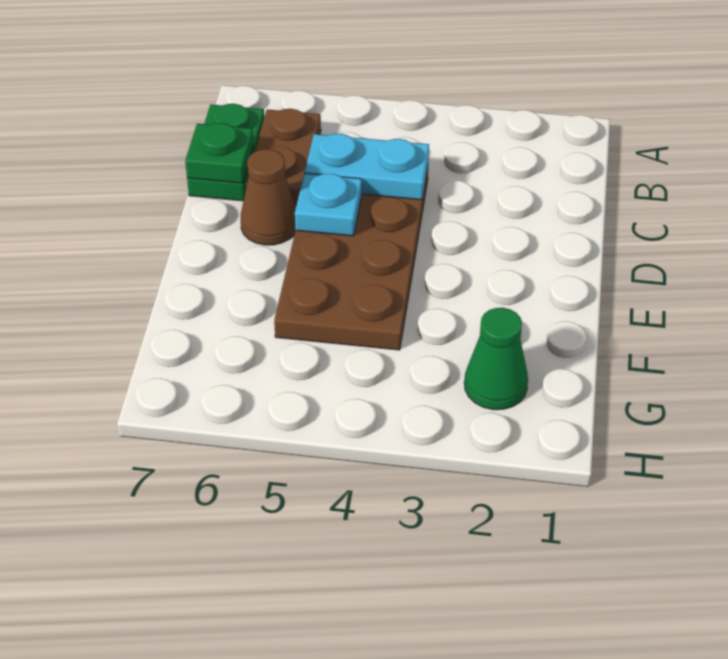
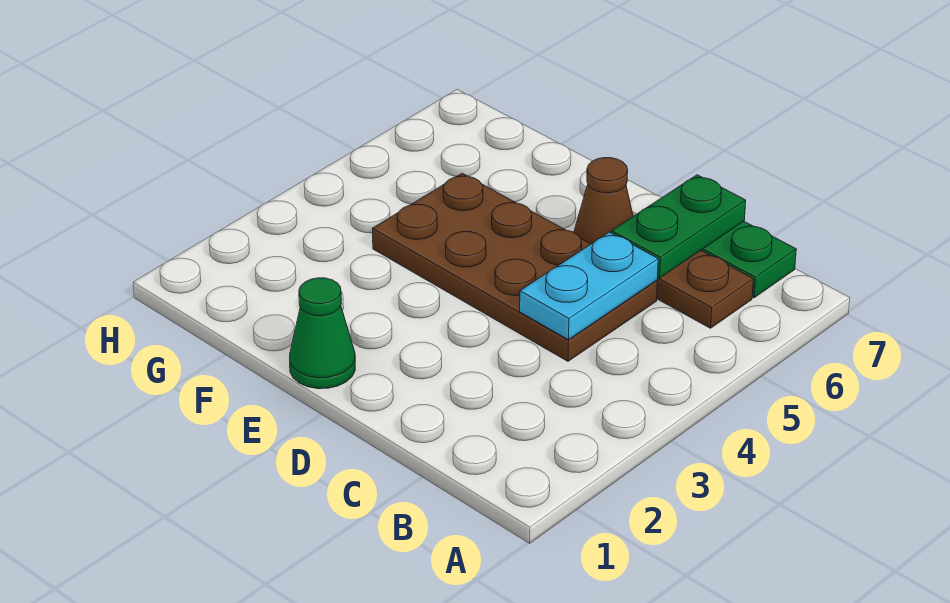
green 1x1 plate [185,123,253,183] -> green 1x2 plate [612,175,746,278]
cyan 1x1 plate [295,173,362,236] -> none
green 1x1 cone [464,308,528,410] -> green 1x1 cone moved to [290,278,355,389]

